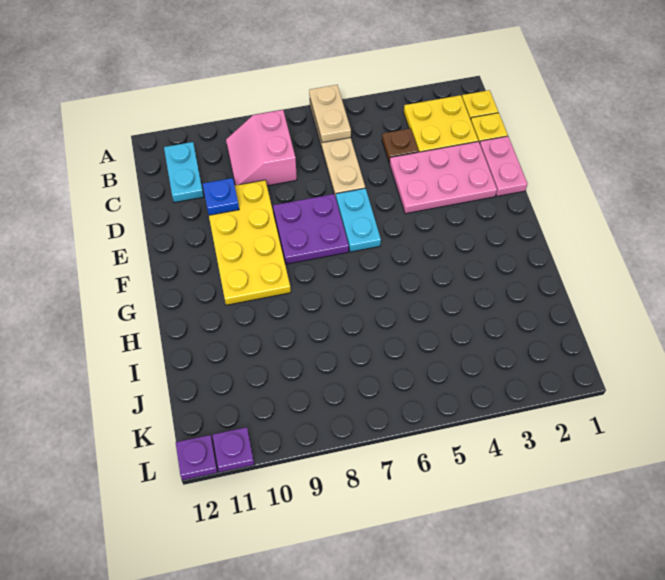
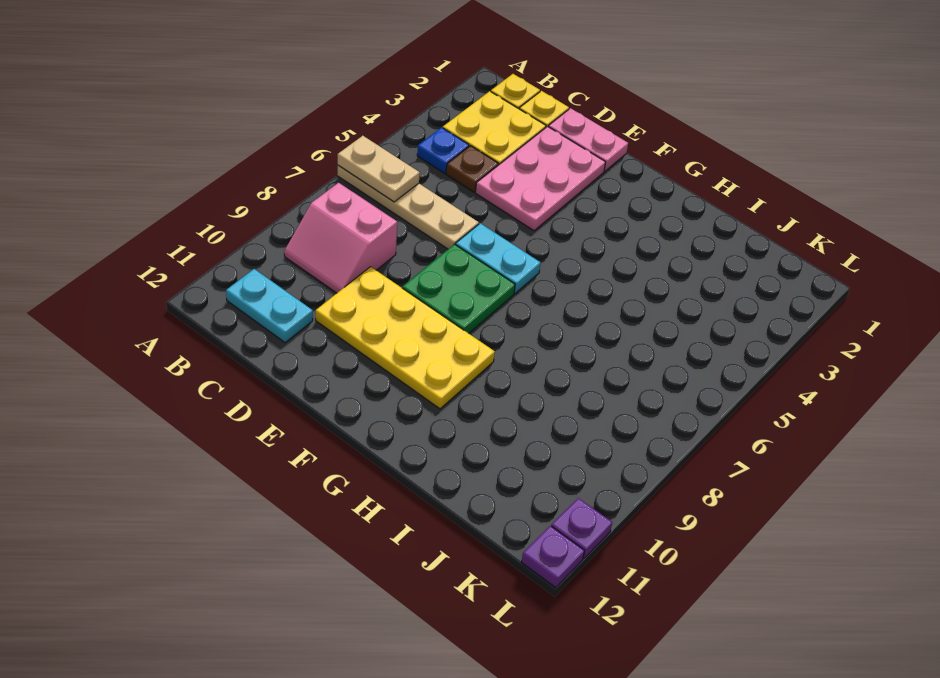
blue 1x1 plate [203,178,239,215] -> blue 1x1 plate moved to [417,128,469,173]
purple 2x2 plate [273,194,349,264] -> green 2x2 plate [402,244,515,333]

